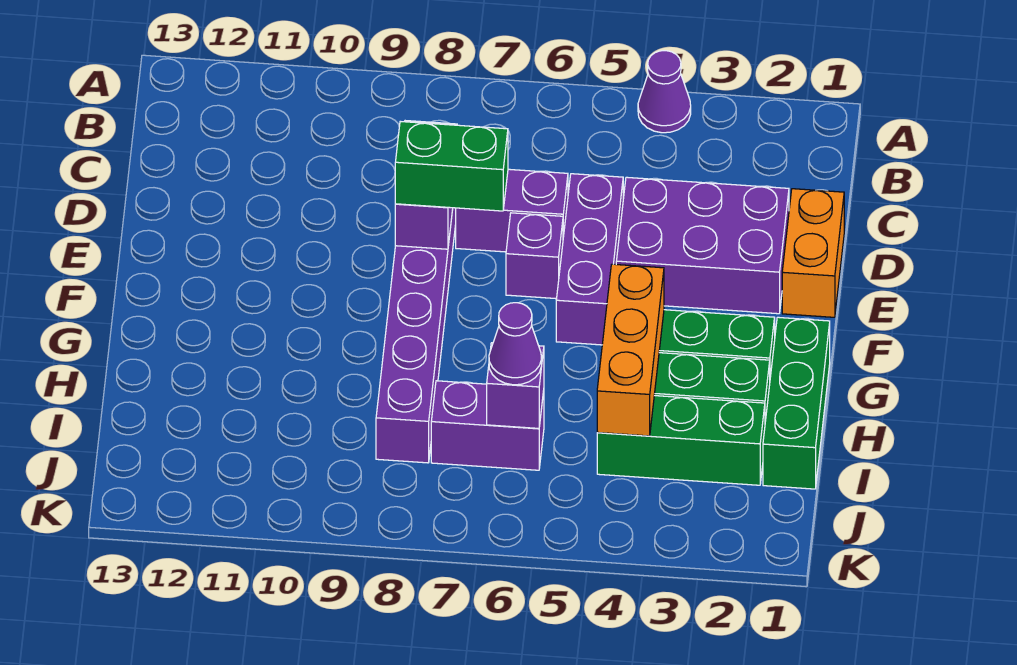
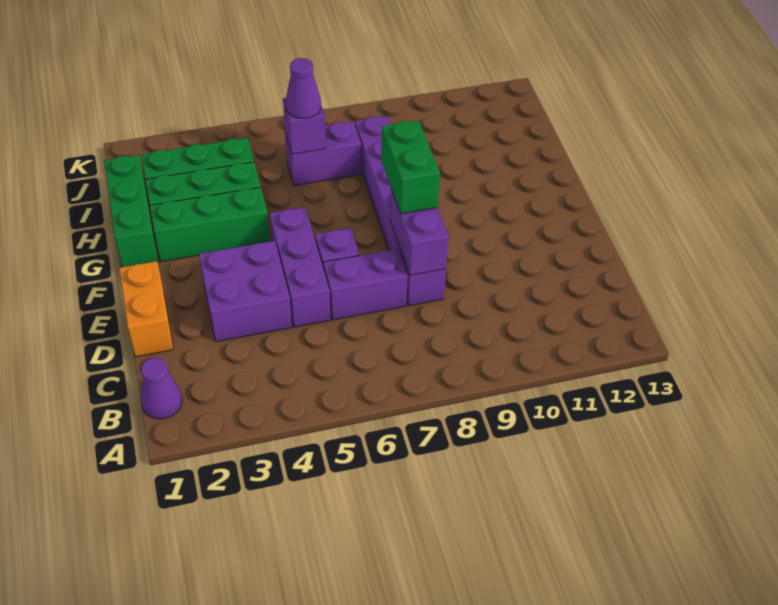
purple 1x1 cone [638,51,691,133] -> purple 1x1 cone moved to [141,358,182,419]
purple 2x3 brick [616,177,789,314] -> purple 2x2 brick [199,241,292,342]
green 1x2 brick [395,121,508,211] -> green 1x2 brick turned to [381,120,440,214]
orange 1x3 brick [597,264,664,436] -> none

